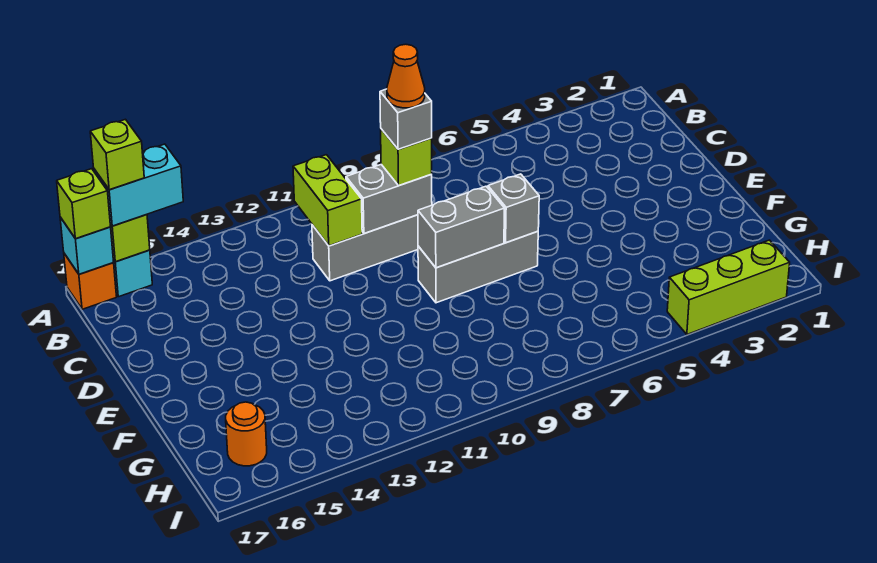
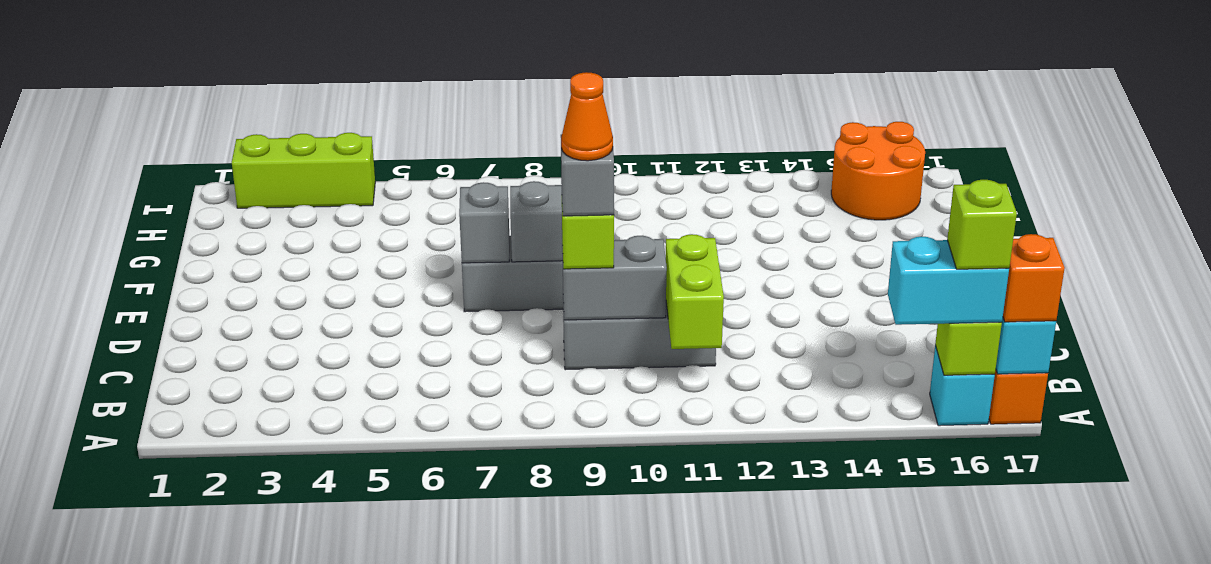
lime 1x1 brick [57,169,110,239] -> orange 1x1 brick [1003,234,1065,322]
orange 1x1 round brick [226,402,267,466] -> orange 2x2 round brick [831,122,925,220]

